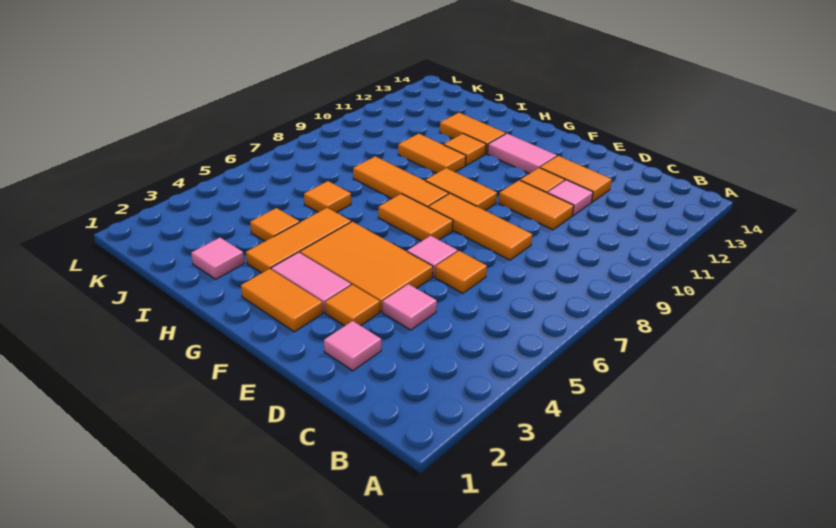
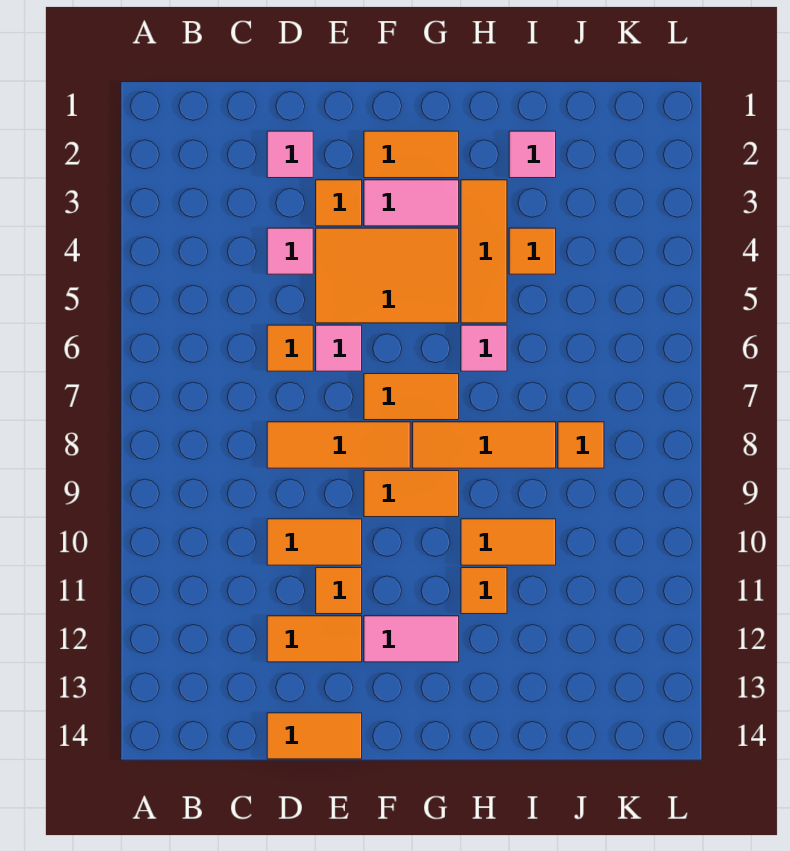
pink 1x1 tile [548,180,593,216] -> pink 1x1 tile moved to [461,325,507,371]
orange 1x2 tile [440,113,506,154] -> orange 1x2 tile moved to [267,713,362,759]
orange 1x1 tile [304,181,351,213] -> orange 1x1 tile moved to [558,422,604,468]

